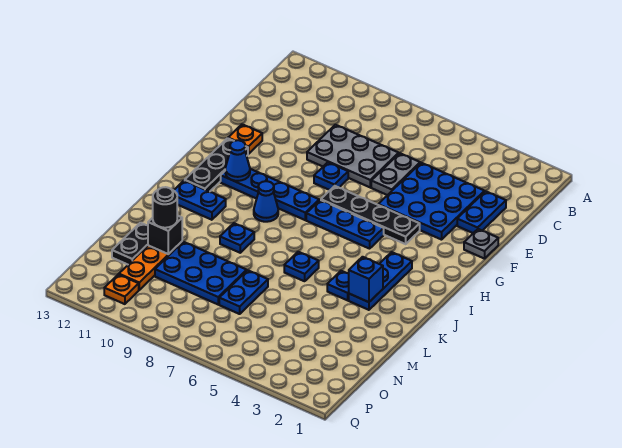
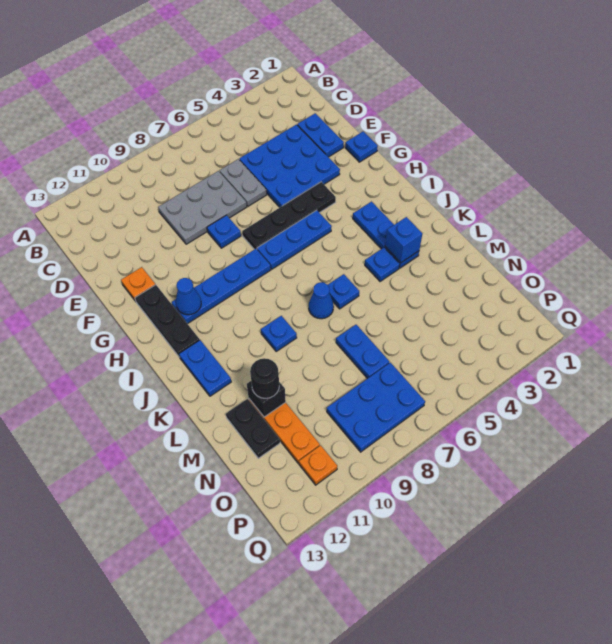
grey 1x1 plate [464,229,498,259] -> blue 1x1 plate [345,131,378,162]
blue 1x1 cone [254,181,278,222] -> blue 1x1 cone moved to [309,282,334,319]
blue 1x2 plate [174,181,226,220] -> blue 1x2 plate turned to [179,340,231,396]
blue 2x3 plate [155,242,247,304] -> blue 2x3 plate moved to [327,363,425,452]

